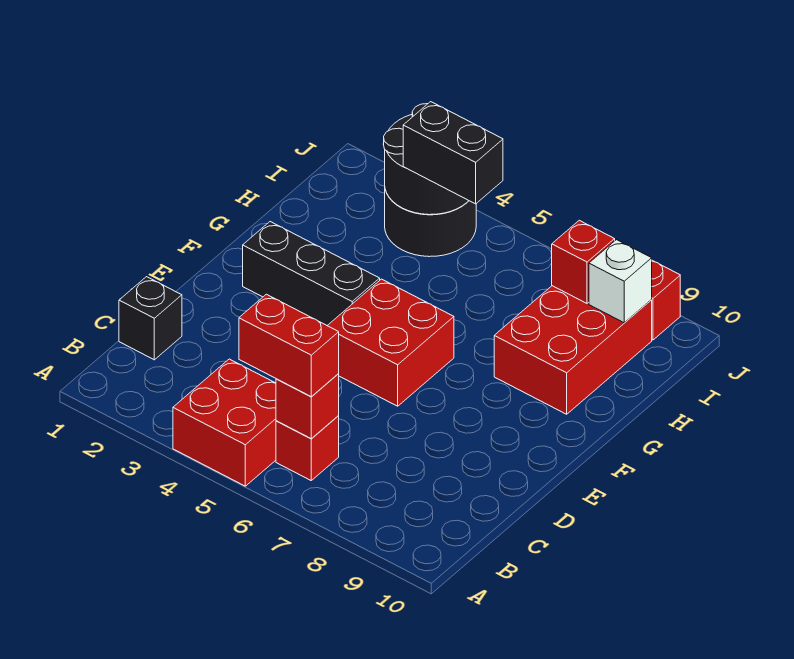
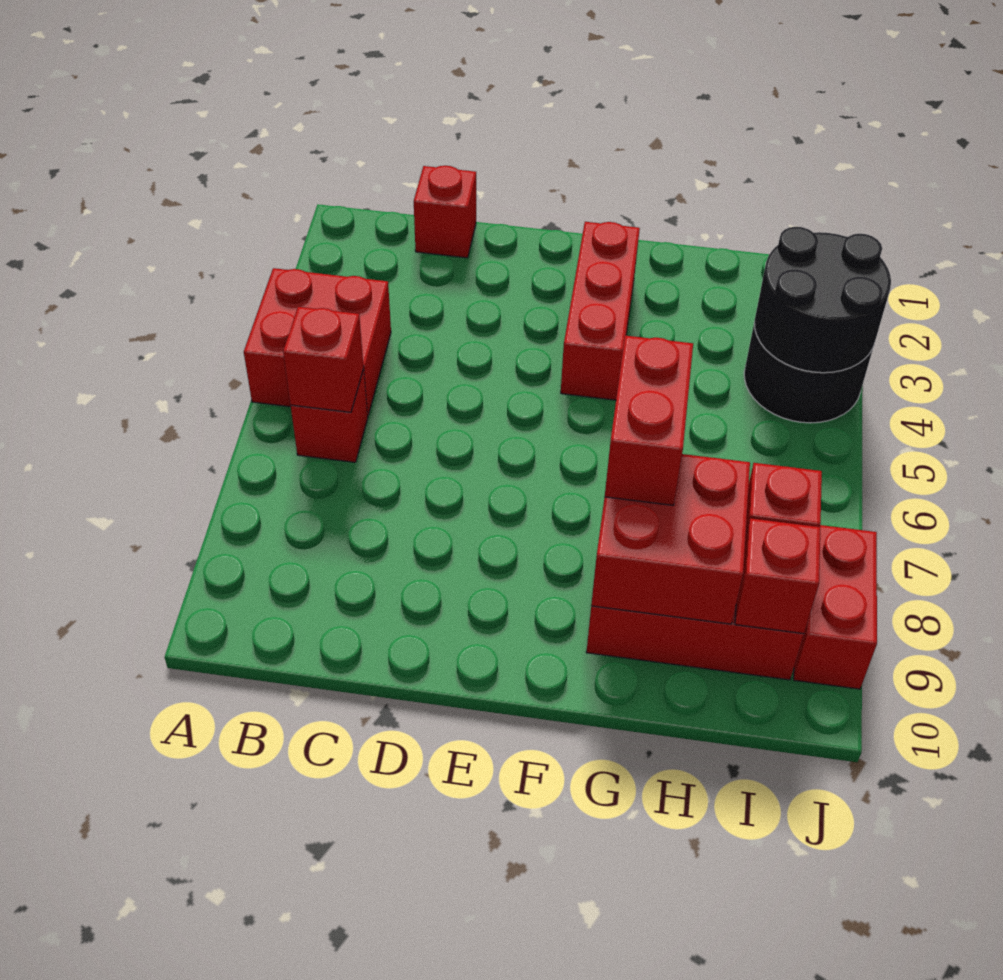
red 1x2 brick [239,294,339,397] -> red 1x2 brick moved to [605,336,693,505]
black 1x1 brick [119,277,182,360] -> red 1x1 brick [414,166,476,258]
red 2x2 brick [327,279,454,406] -> red 2x2 brick moved to [591,454,750,624]
black 1x3 brick [243,222,380,325] -> red 1x3 brick [561,222,640,400]
black 1x2 brick [403,102,503,204] -> none
white 1x1 brick [589,240,652,323] -> red 1x1 brick [735,518,820,634]

